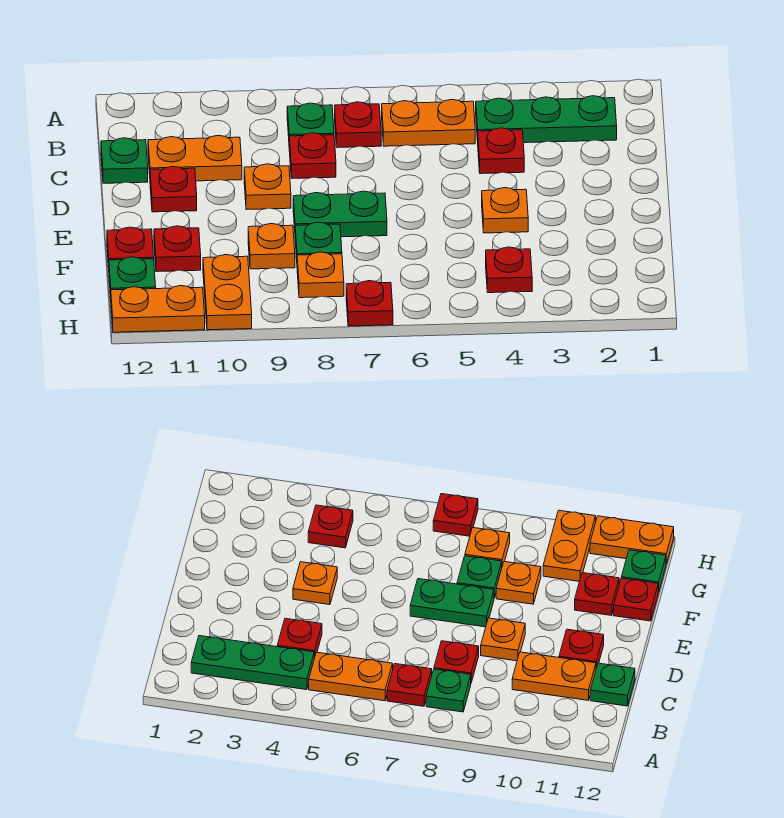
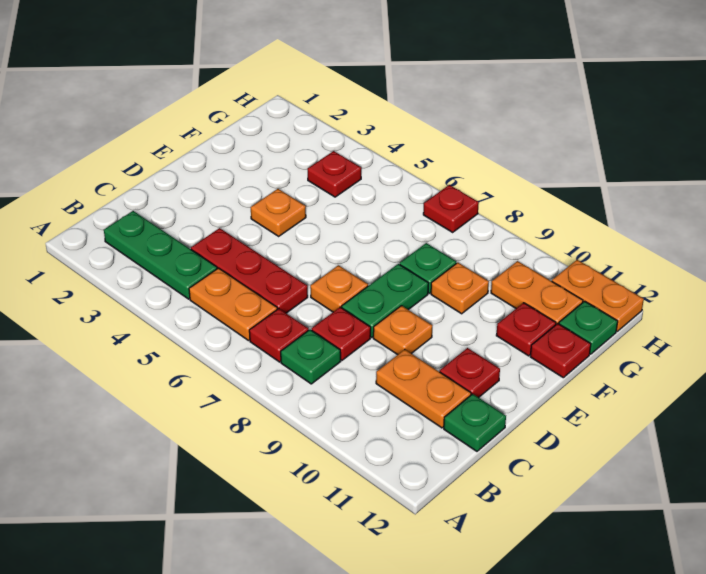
red 1x1 plate [478,128,524,174] -> red 1x3 plate [191,228,308,313]
green 1x2 plate [293,191,387,237] -> green 1x2 plate turned to [342,264,428,338]
orange 1x1 plate [297,252,344,298] -> orange 1x1 plate moved to [310,265,368,312]
orange 1x2 plate [203,255,252,330] -> orange 1x2 plate turned to [491,261,583,324]

